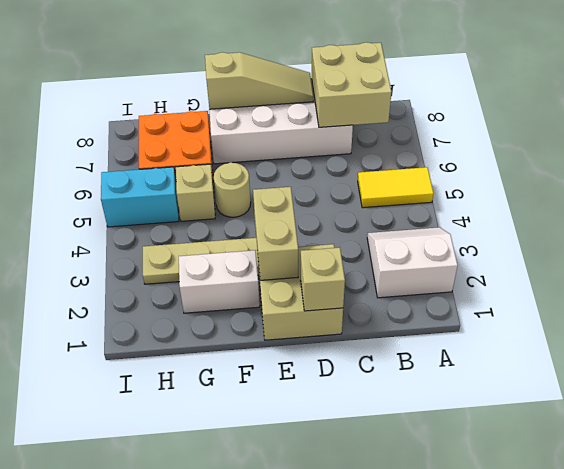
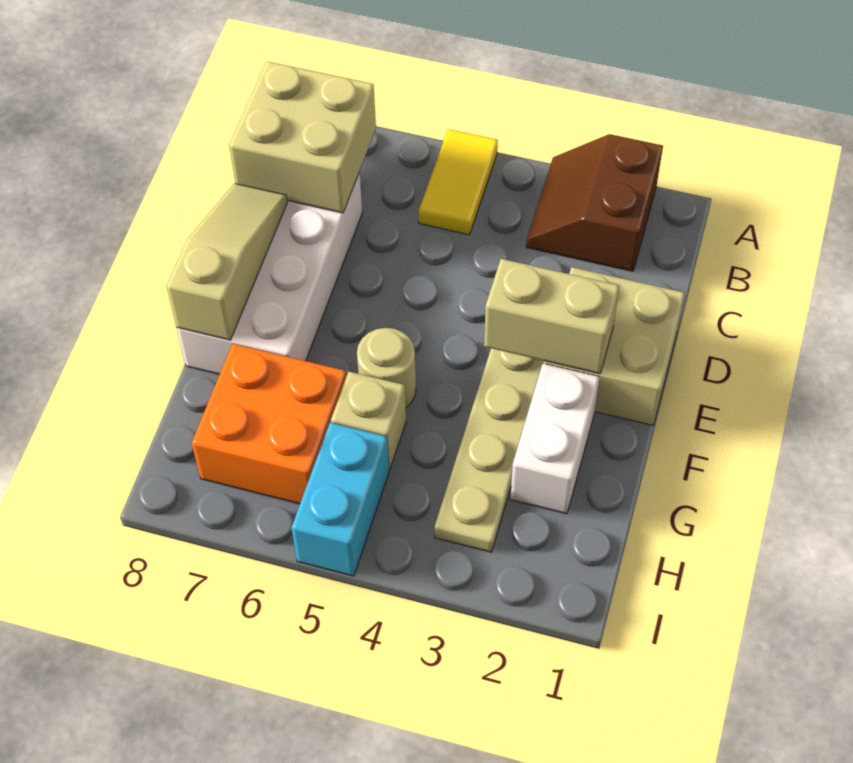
white 2x2 slope [367,227,458,298] -> brown 2x2 slope [526,134,663,271]
tan 1x1 brick [301,247,345,311] -> none

